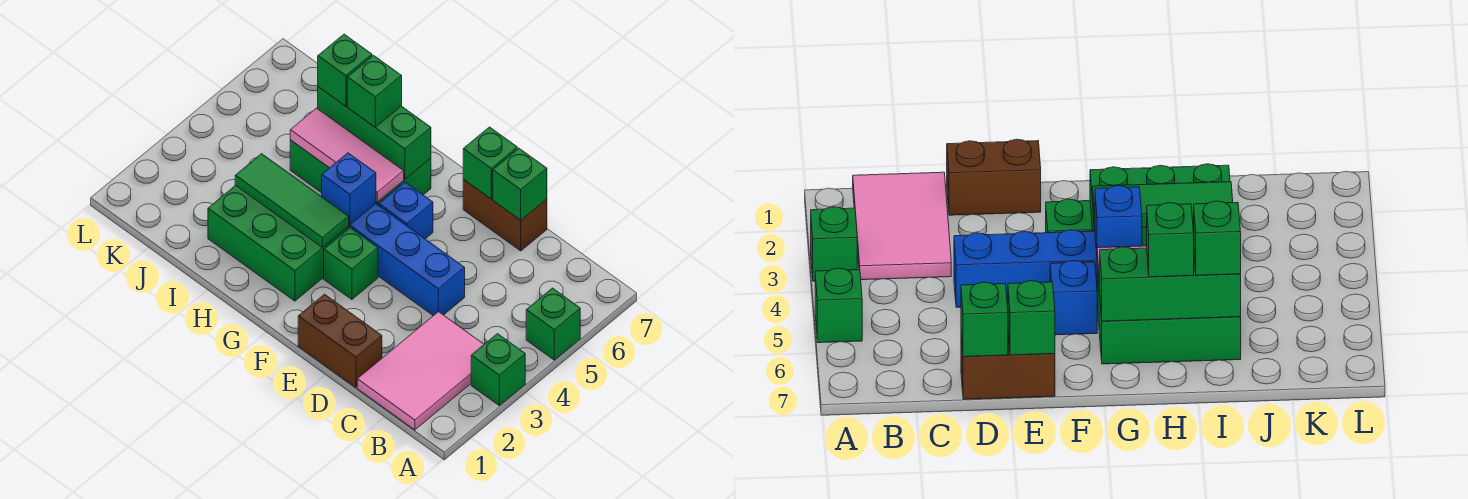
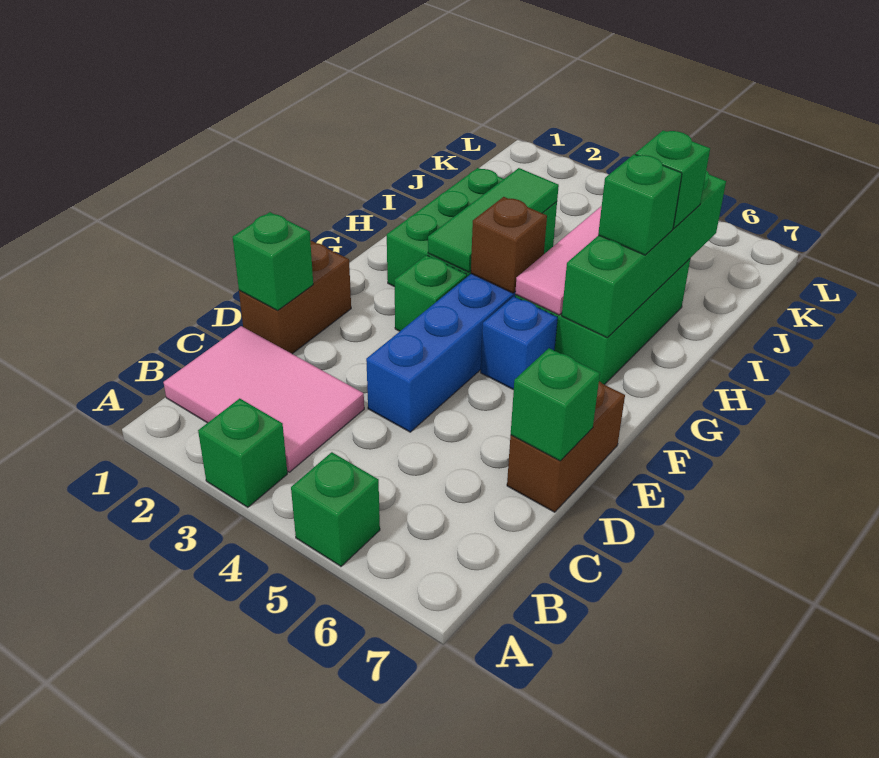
green 1x1 brick [463,127,517,199] -> green 1x1 brick moved to [233,212,313,310]
blue 1x1 brick [322,153,376,225] -> brown 1x1 brick [471,197,547,293]
green 1x3 brick [318,87,431,179] -> green 1x4 brick [562,170,726,338]

